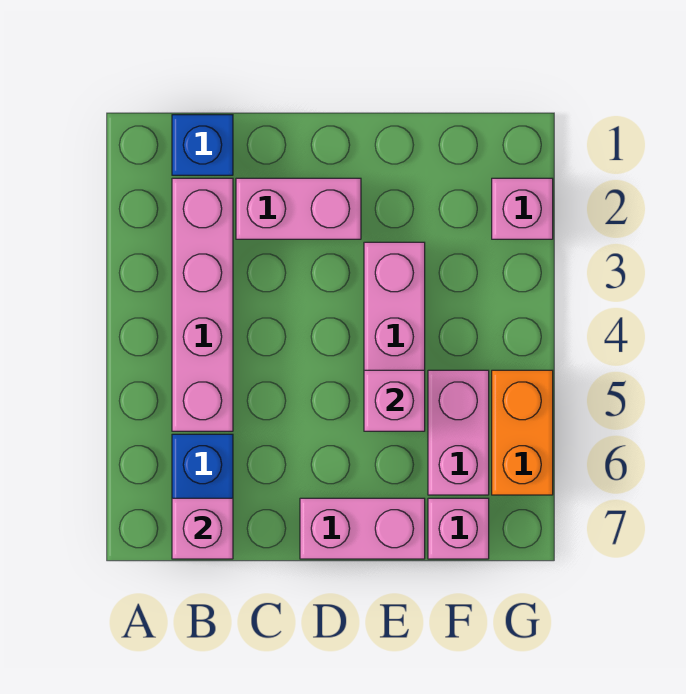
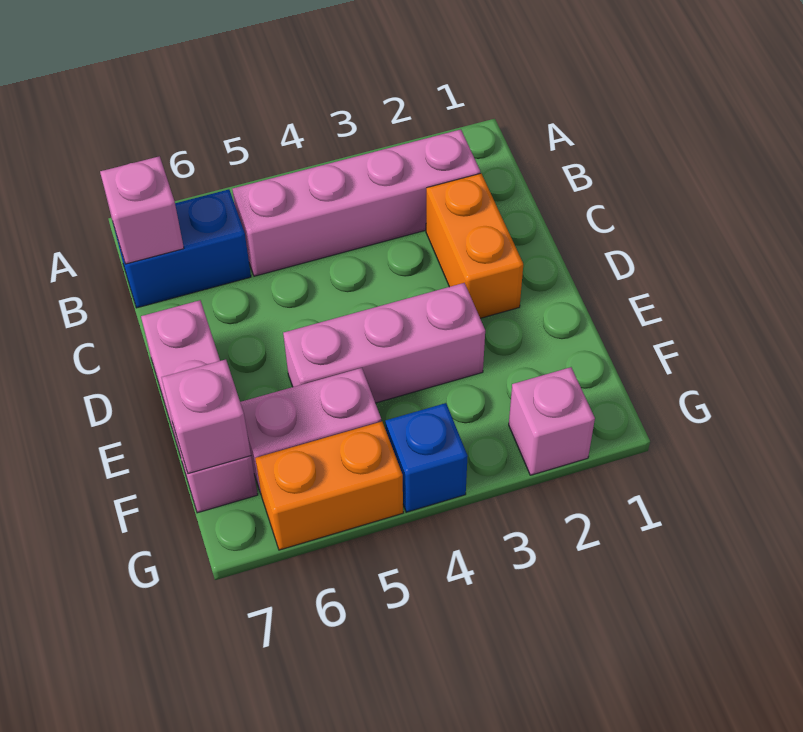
blue 1x1 brick [172,115,233,175] -> blue 1x1 brick moved to [385,403,468,512]
pink 1x2 brick [236,178,361,239] -> orange 1x2 brick [426,173,523,318]
pink 1x1 brick [364,370,425,431] -> pink 1x1 brick moved to [161,359,251,474]

